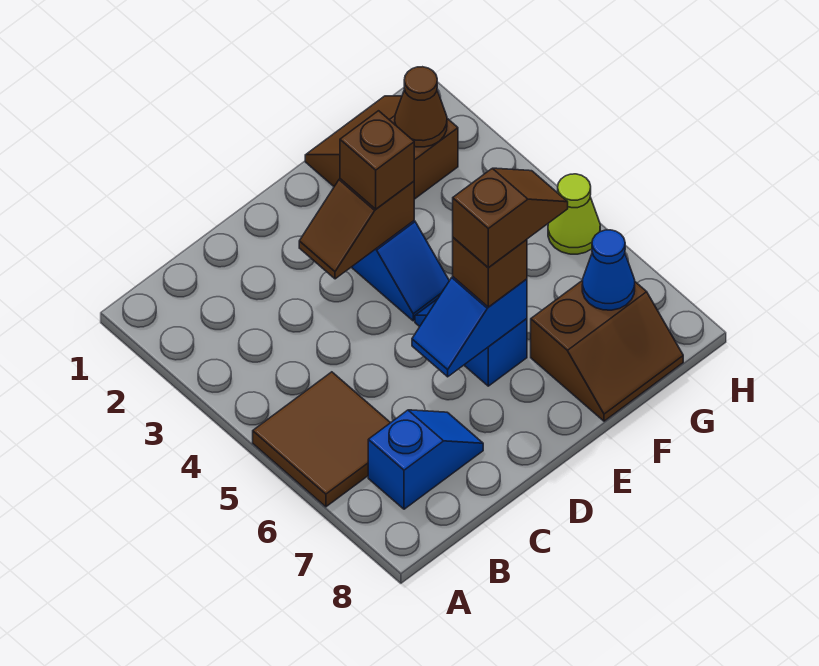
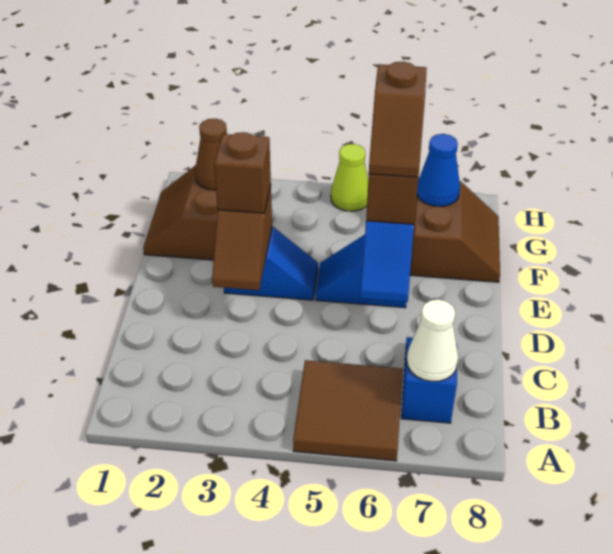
none -> white 1x1 cone [407,299,458,381]
brown 1x2 slope [453,168,568,267] -> brown 1x2 slope turned to [369,62,427,177]

